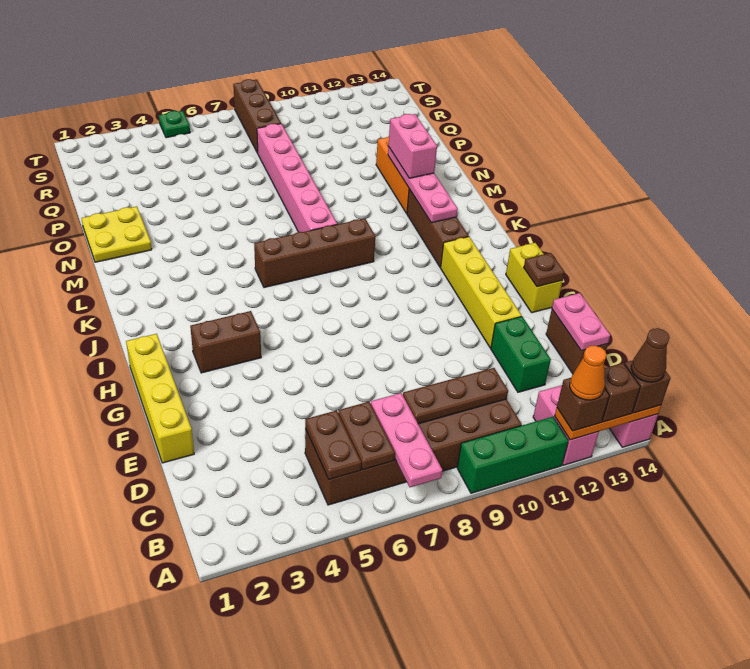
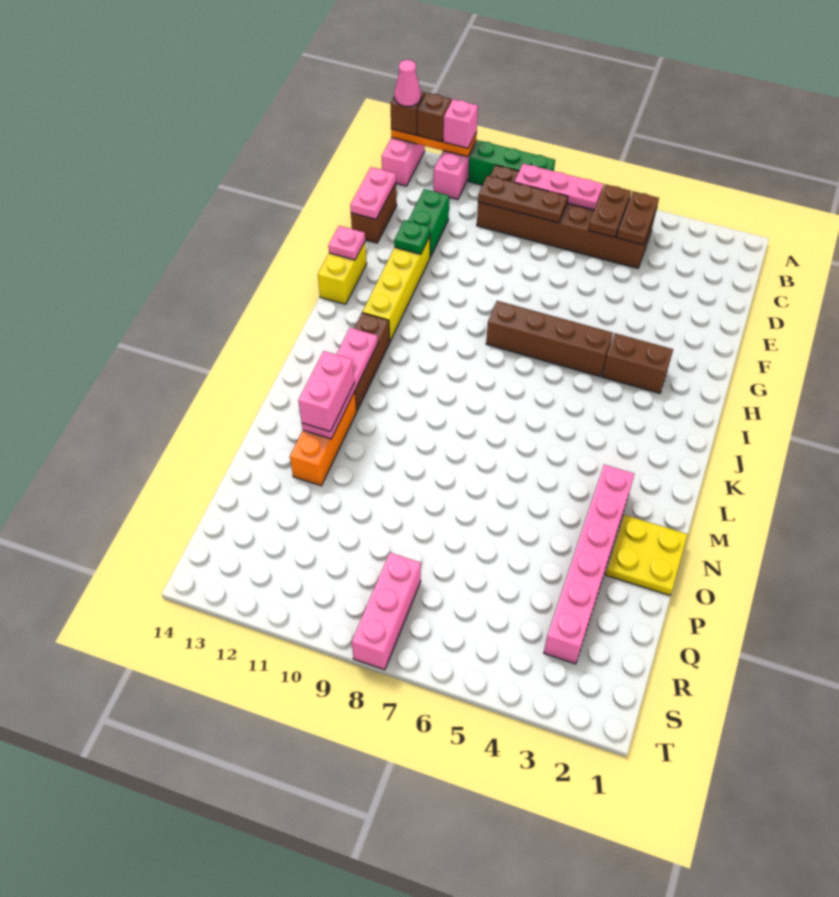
pink 1x3 plate [371,393,442,487] -> pink 1x3 plate turned to [515,164,603,210]
brown 1x1 brick [557,378,609,431] -> pink 1x1 brick [443,99,478,148]
orange 1x1 cone [570,346,606,400] -> none
brown 1x1 cone [631,328,670,382] -> pink 1x1 cone [394,60,421,107]
yellow 1x4 brick [126,334,194,463] -> none
brown 1x1 plate [524,253,564,287] -> pink 1x1 plate [328,226,365,260]
brown 1x4 brick [254,218,375,288] -> brown 1x4 brick moved to [486,301,613,376]
pink 1x6 brick [257,124,337,232] -> pink 1x6 brick moved to [544,465,634,664]
brown 1x3 brick [233,79,281,153] -> pink 1x3 brick [352,553,421,670]
green 1x1 plate [159,111,190,138] -> green 1x1 plate moved to [394,220,430,254]

